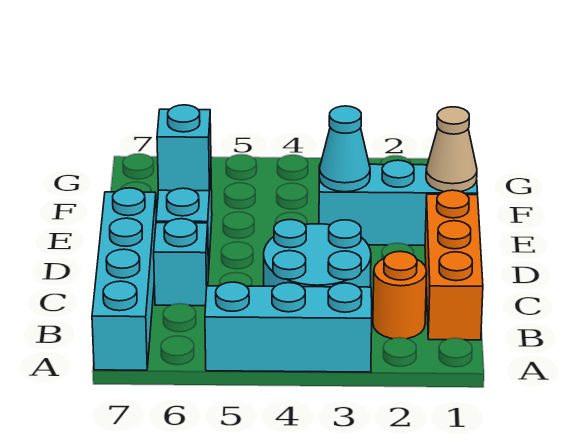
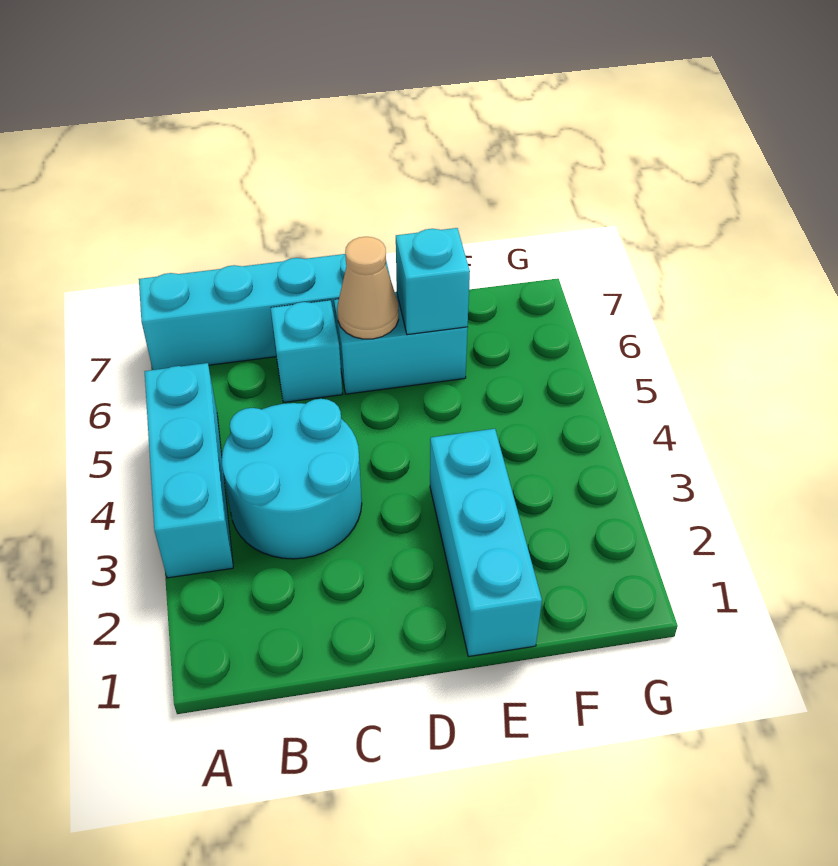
orange 1x3 brick [425,190,483,340] -> none
orange 1x1 round brick [373,251,427,339] -> none
tan 1x1 cone [426,107,477,192] -> tan 1x1 cone moved to [337,237,399,339]
cyan 1x1 cone [319,106,370,192] -> none

